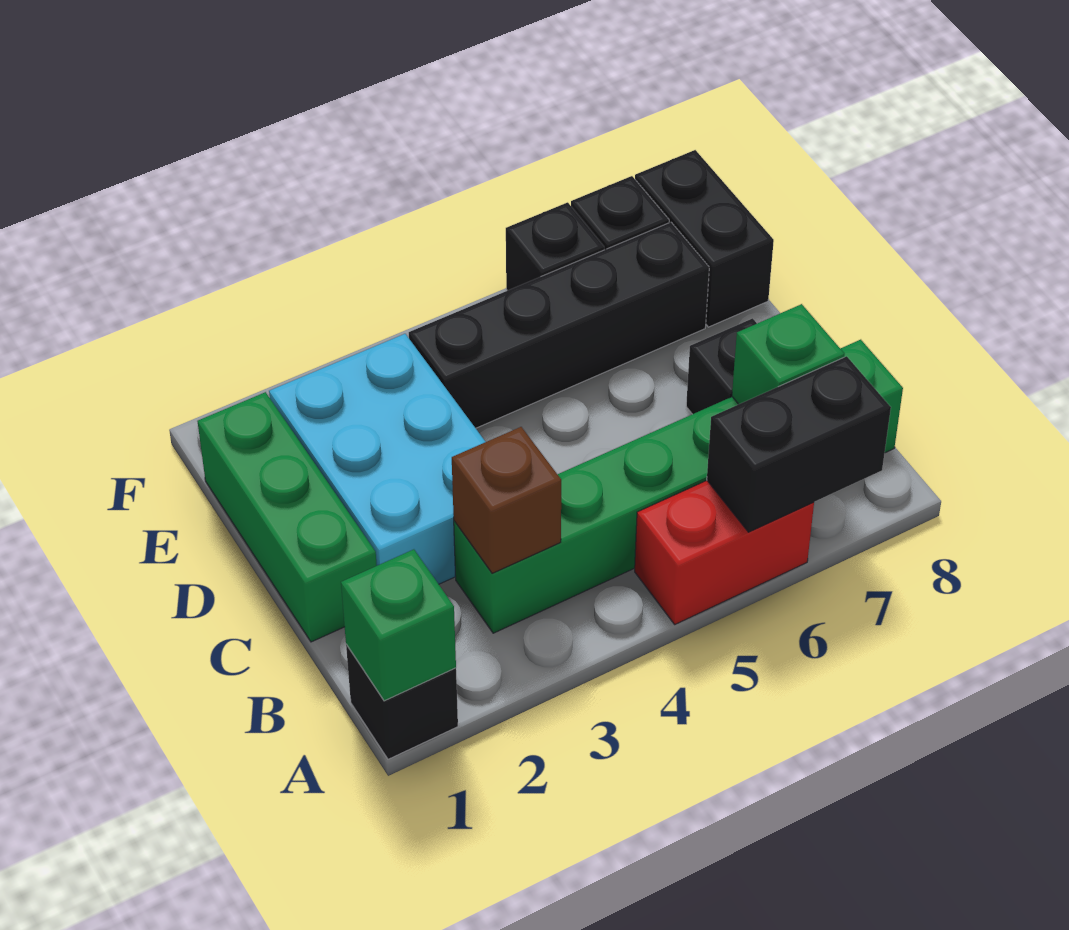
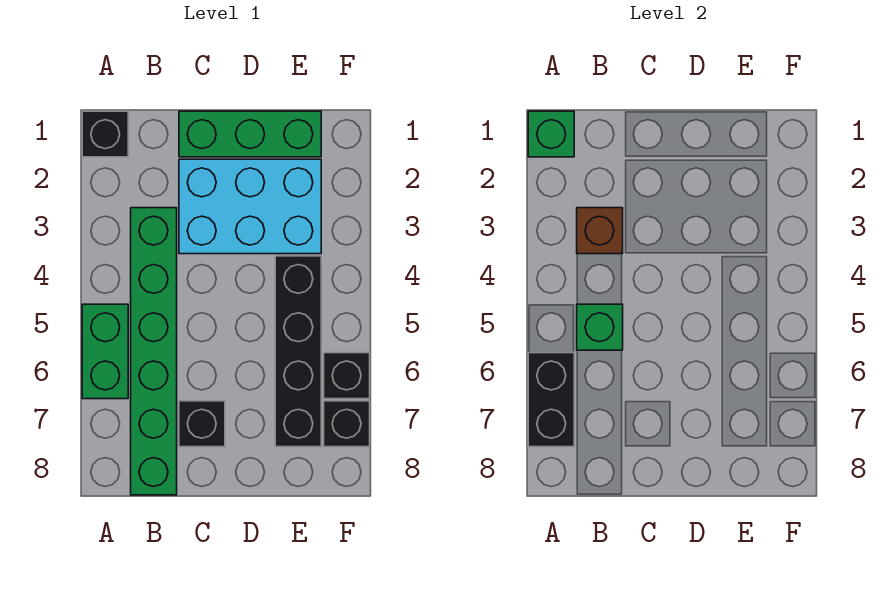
red 1x2 brick [635,481,814,624] -> green 1x2 brick [82,304,128,399]
green 1x1 brick [732,304,844,404] -> green 1x1 brick moved to [577,304,623,350]
black 1x2 brick [635,150,774,327] -> none

